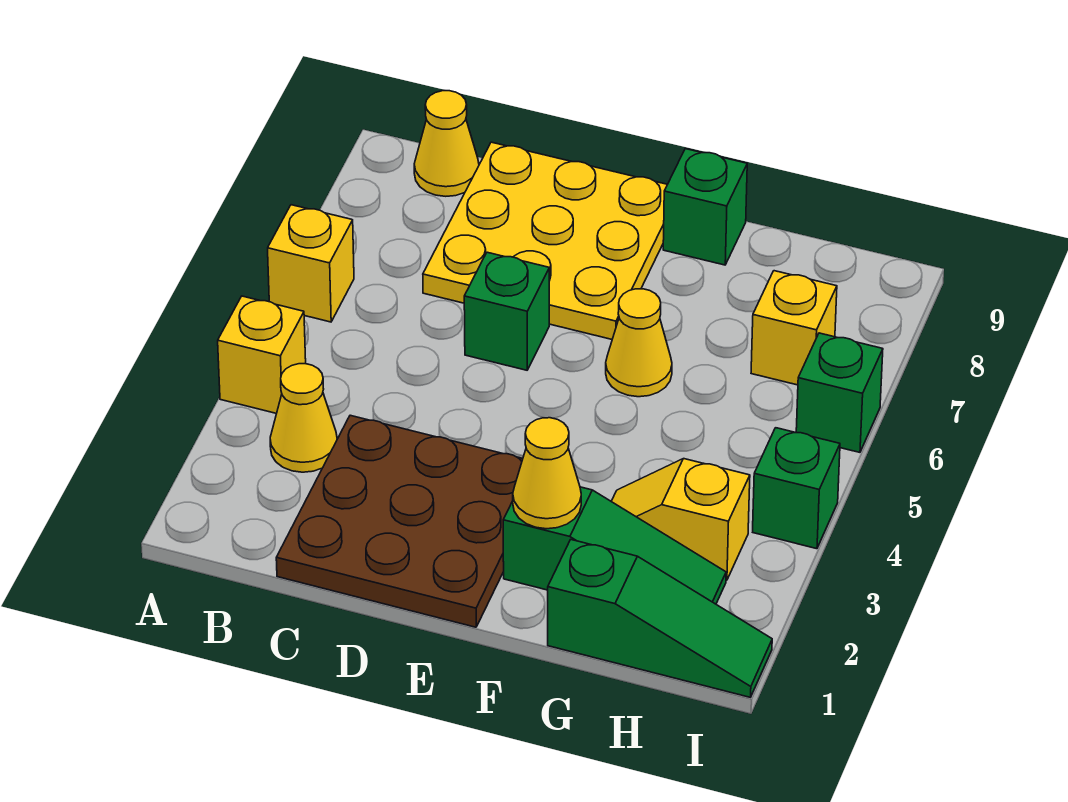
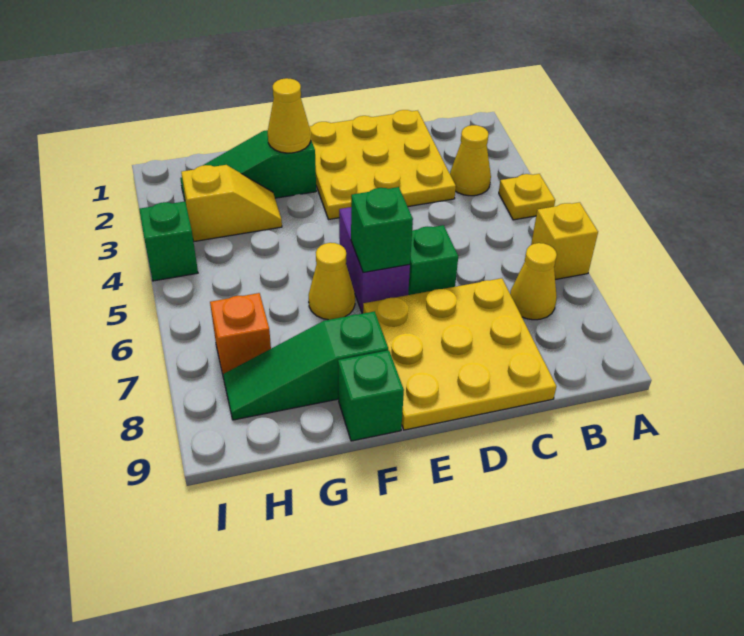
yellow 1x1 brick [218,296,306,414] -> yellow 1x1 plate [499,174,555,220]
yellow 1x1 cone [414,91,479,196] -> yellow 1x1 cone moved to [510,243,557,320]
brown 3x3 plate [276,415,523,627] -> yellow 3x3 plate [309,110,456,219]
none -> purple 1x2 brick [339,207,410,314]
green 1x3 slope [548,540,772,697] -> green 1x3 slope moved to [223,311,388,420]
yellow 1x1 brick [751,271,837,385] -> orange 1x1 brick [210,293,271,374]
green 1x1 brick [796,333,883,452] -> green 1x1 brick moved to [351,187,413,272]

